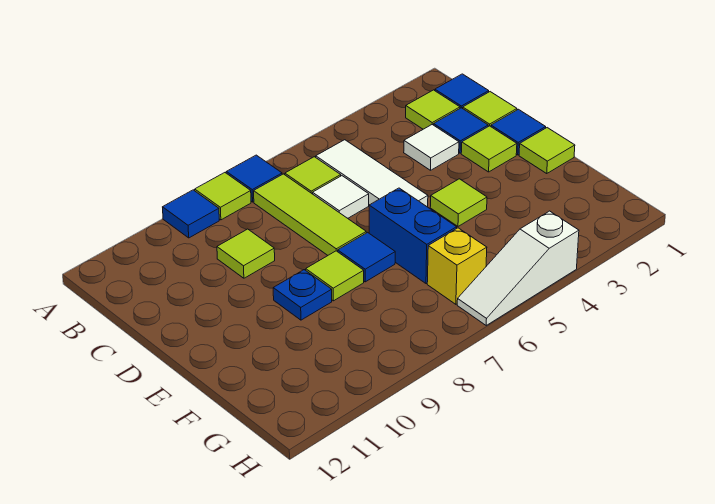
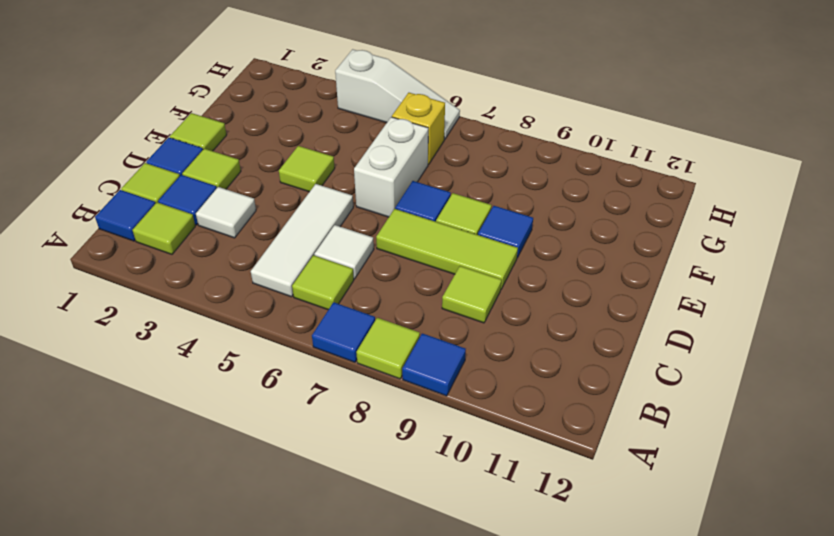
lime 1x3 tile [254,174,366,255] -> lime 1x3 tile turned to [376,209,518,289]
blue 1x2 brick [369,188,457,284] -> white 1x2 brick [354,117,428,217]
blue 1x1 plate [273,270,332,320] -> blue 1x1 tile [478,206,533,258]

